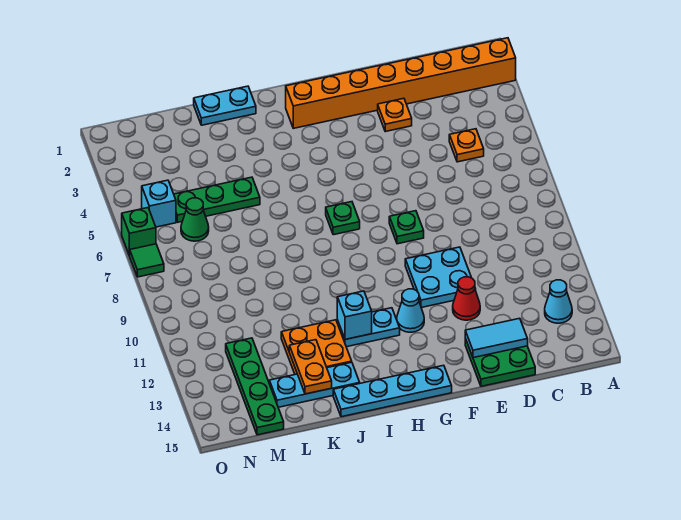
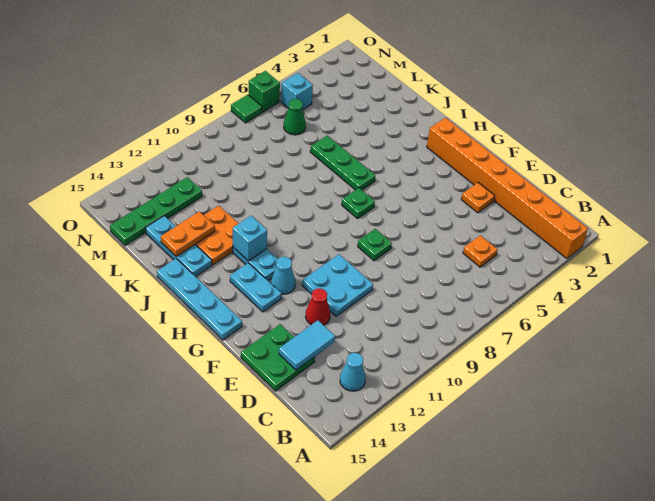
cyan 1x2 tile [465,318,528,358] -> cyan 1x2 tile turned to [279,320,335,370]
cyan 1x2 plate [194,86,256,125] -> cyan 1x2 plate moved to [230,263,281,312]
green 1x3 plate [174,177,260,222] -> green 1x3 plate moved to [310,136,375,190]

